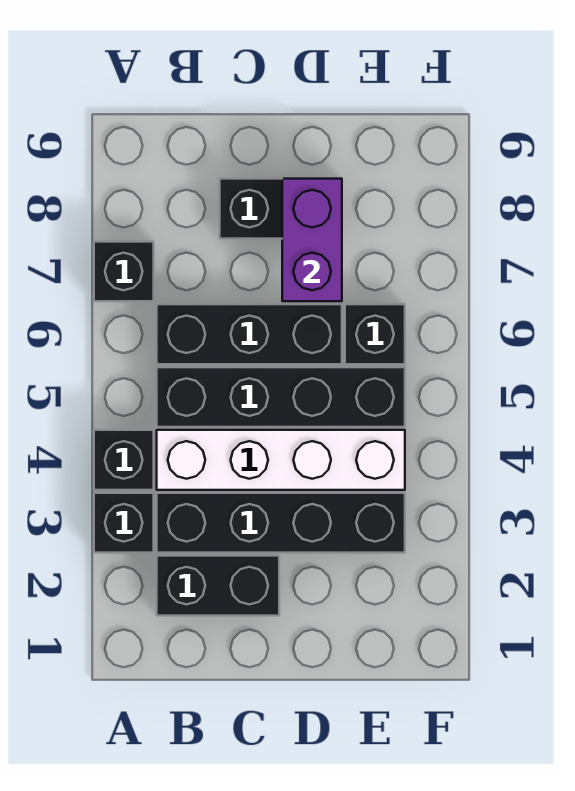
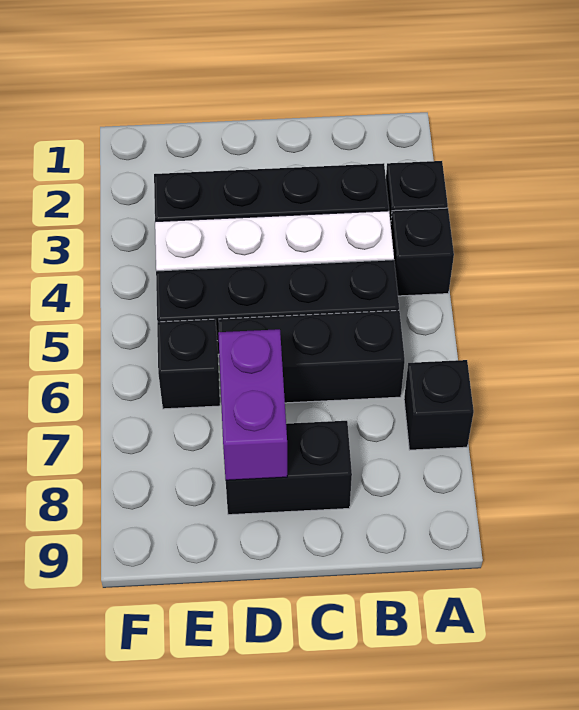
black 1x2 brick [157,556,279,616] -> none

